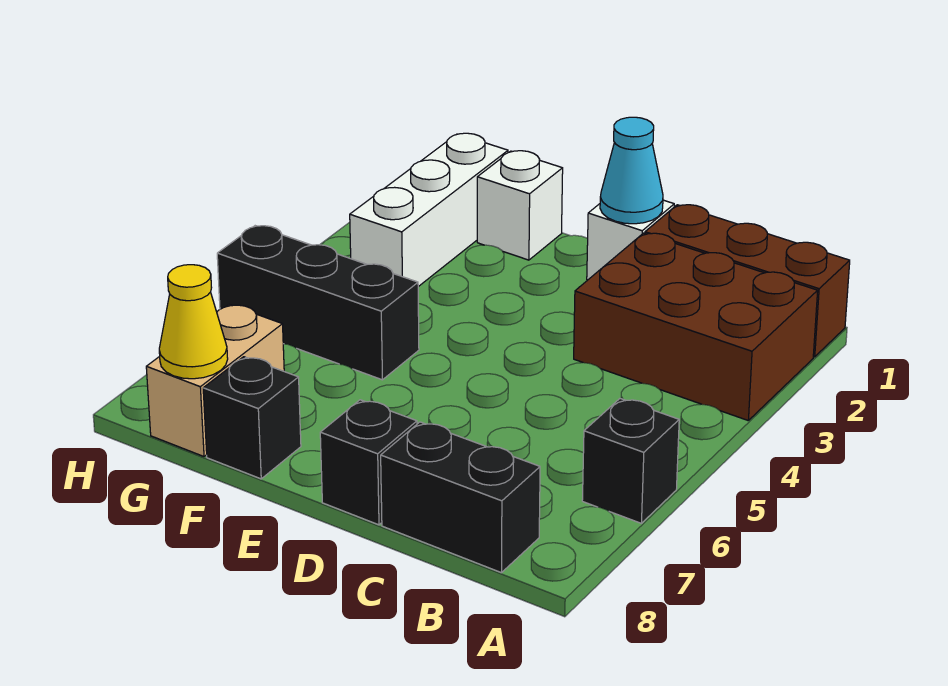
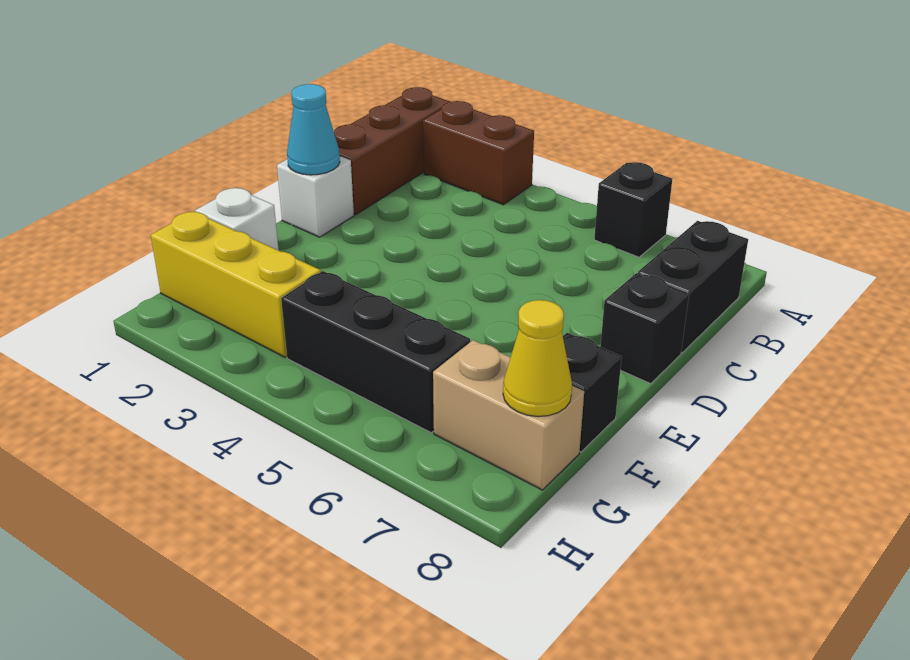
brown 2x3 brick [574,233,818,420] -> brown 1x2 brick [423,101,534,205]
black 1x3 brick [217,226,419,380] -> black 1x3 brick turned to [281,271,470,433]
white 1x3 brick [350,133,508,287] -> yellow 1x3 brick [151,212,321,357]

